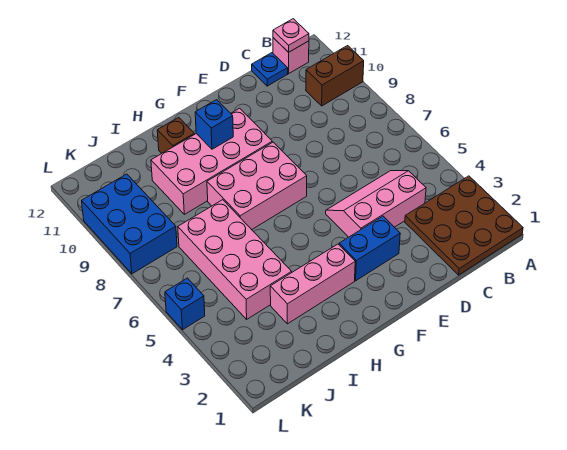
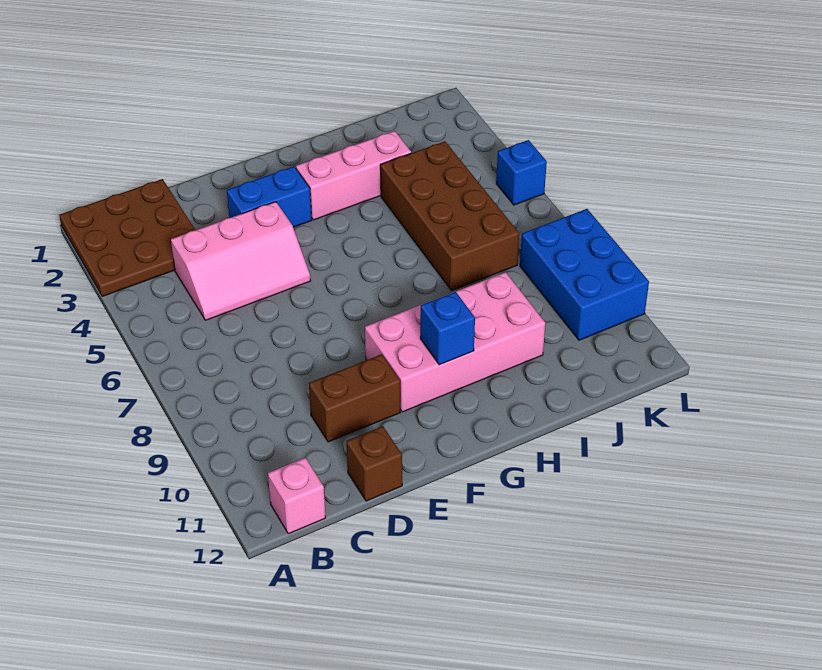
brown 1x2 brick [306,46,364,106] -> brown 1x2 brick moved to [309,354,400,442]
pink 1x1 plate [273,19,309,52] -> none
blue 1x1 plate [252,53,288,86] -> none
pink 2x3 brick [207,142,307,230] -> none
brown 1x1 brick [157,117,194,153] -> brown 1x1 brick moved to [346,426,402,501]
pink 2x4 brick [178,200,292,319] -> brown 2x4 brick [380,141,519,291]

